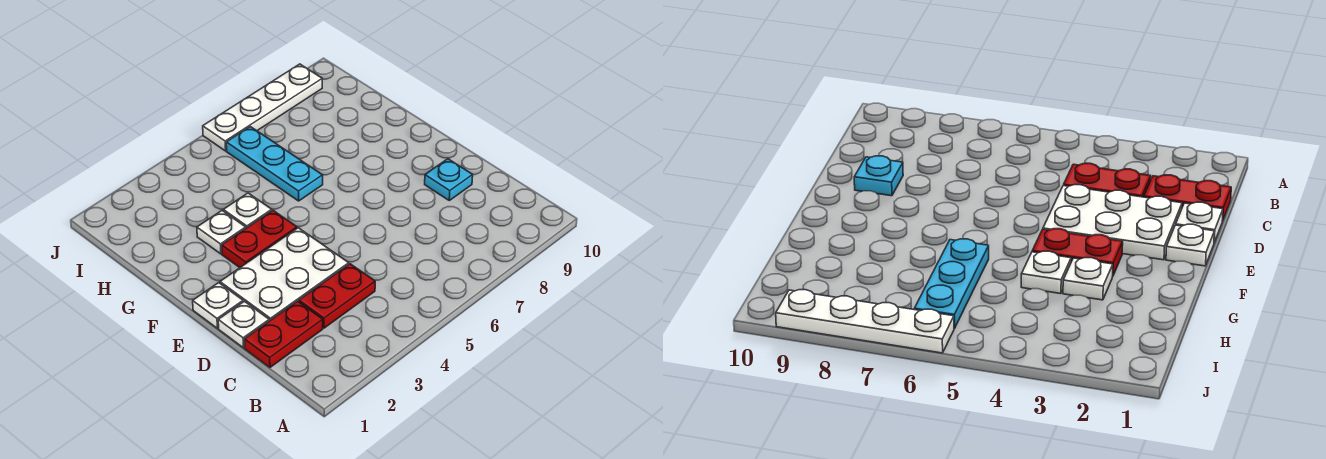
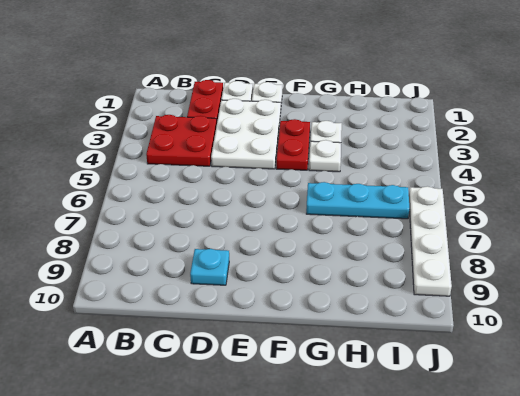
red 1x2 plate [299,264,375,328] -> red 2x2 plate [146,115,217,166]

